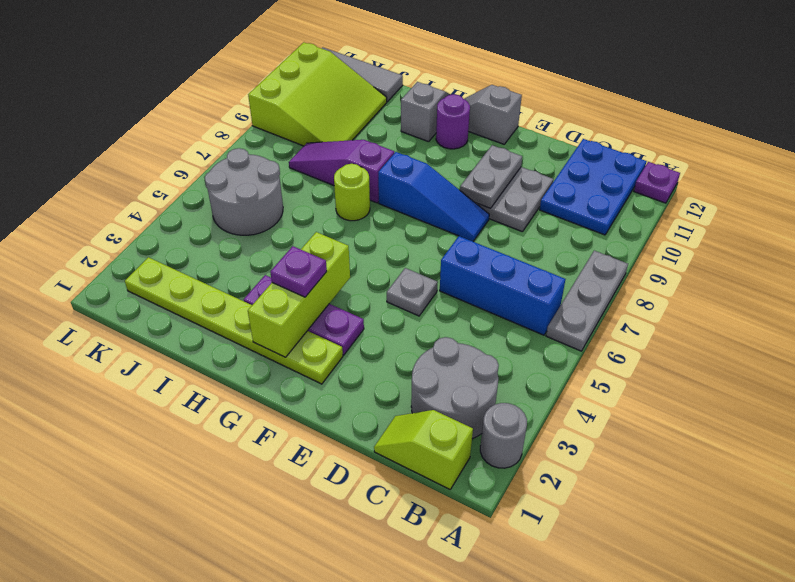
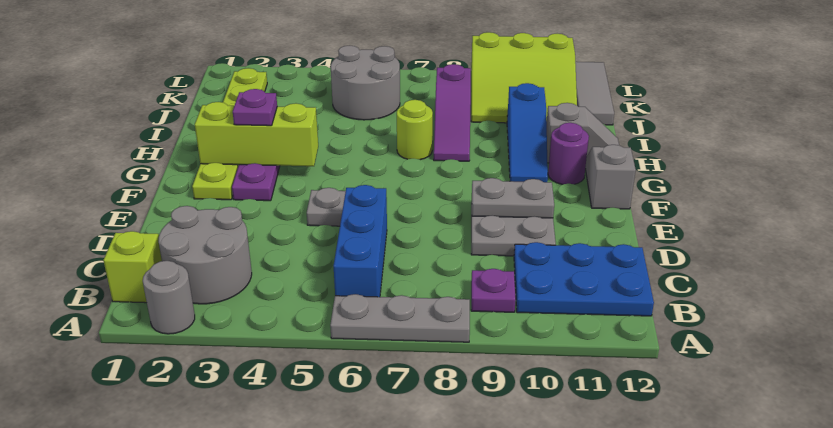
purple 1x1 plate [634,162,680,203] -> purple 1x1 plate moved to [471,269,516,312]
blue 1x3 slope [378,152,489,241] -> blue 1x3 slope moved to [507,83,548,182]
purple 1x3 slope [289,140,394,203] -> purple 1x3 slope turned to [434,64,471,161]

